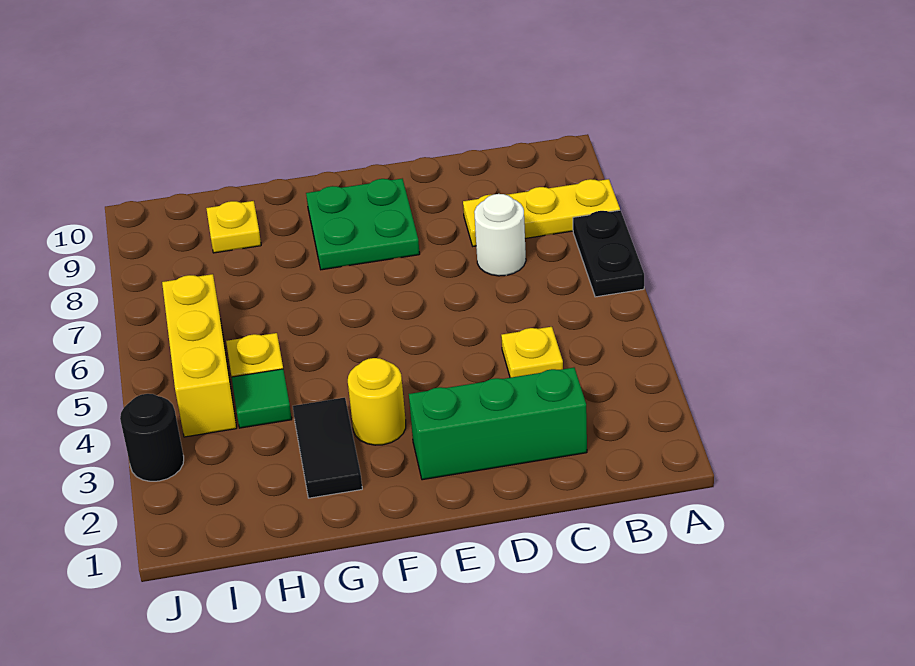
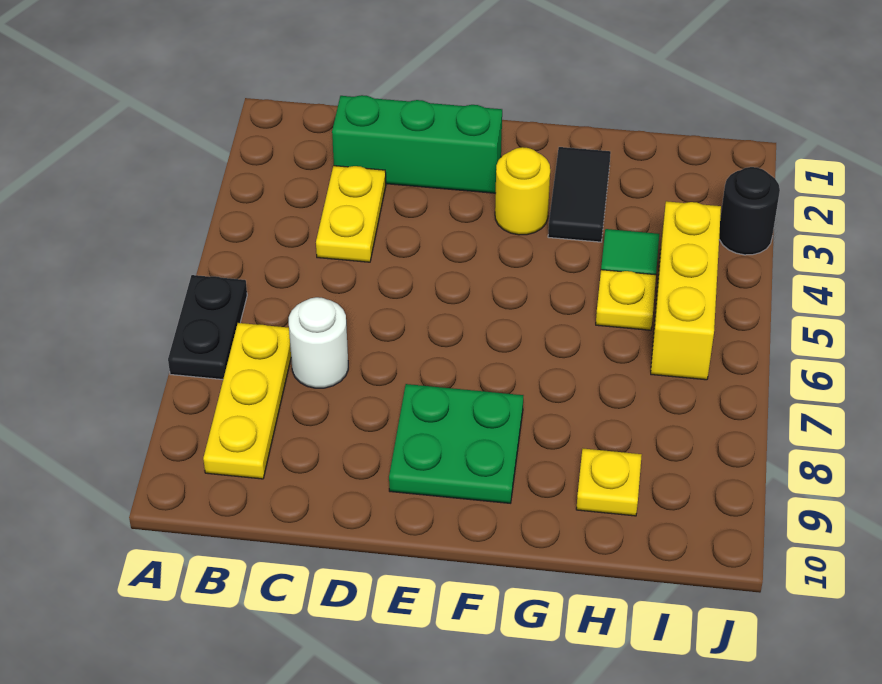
yellow 1x3 plate [463,179,620,246] -> yellow 1x3 plate turned to [203,323,291,479]
yellow 1x1 plate [501,327,563,378] -> yellow 1x2 plate [316,166,386,262]

